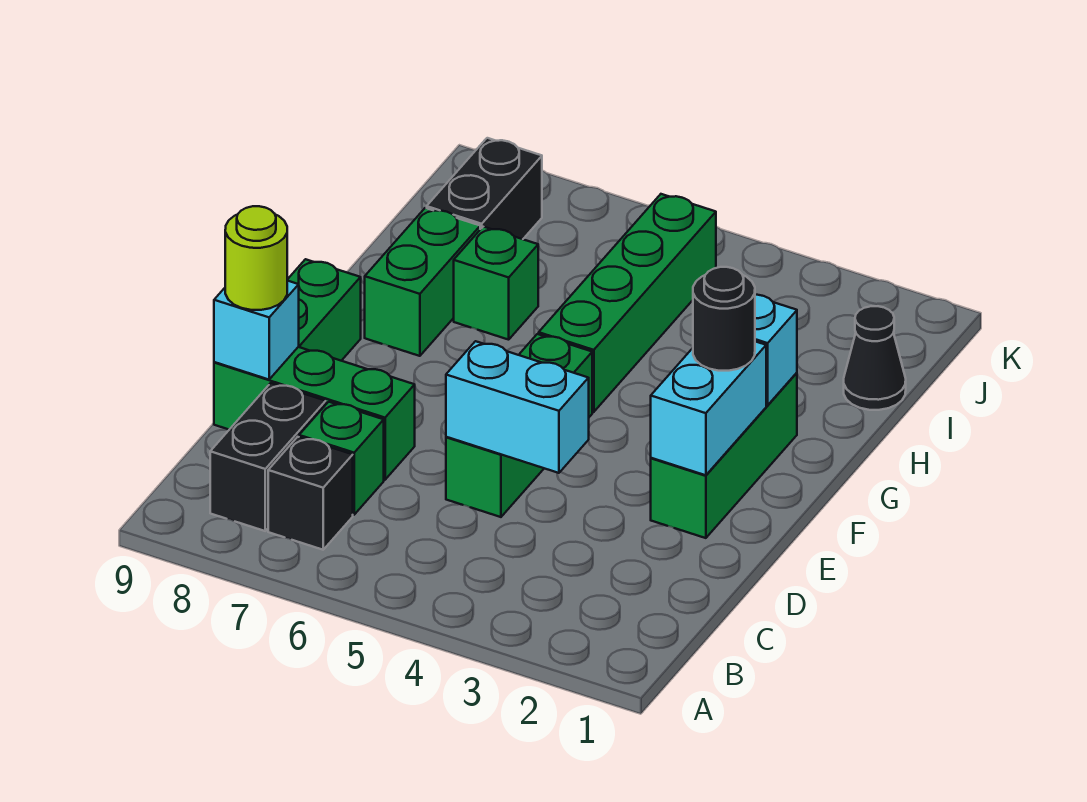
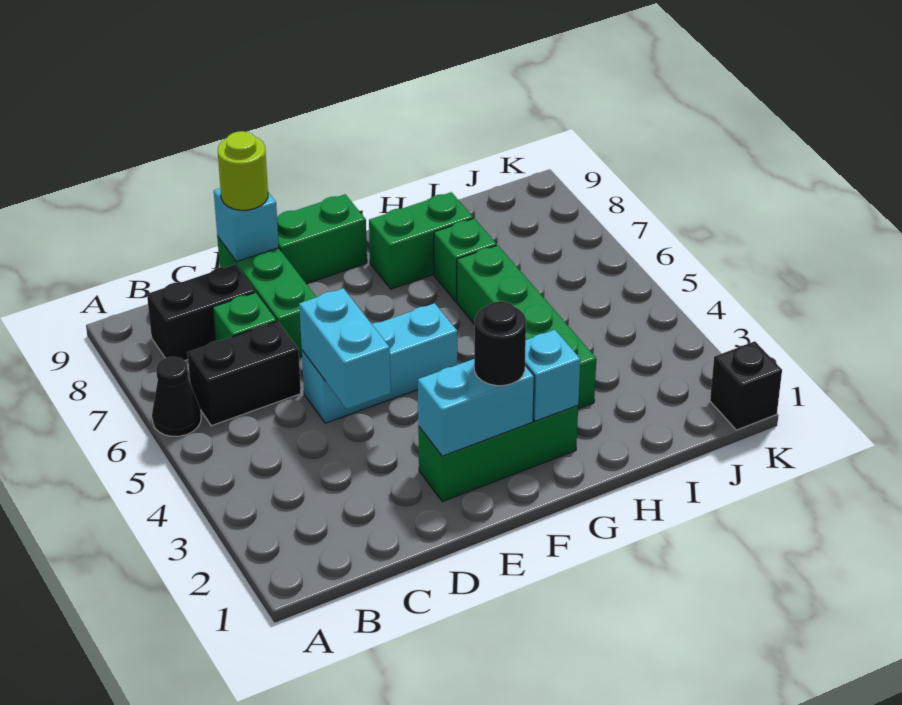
black 1x1 brick [268,437,353,550] -> black 1x1 brick moved to [710,341,782,430]
green 1x3 brick [446,334,592,517] -> cyan 1x3 brick [302,303,457,423]
green 1x4 brick [539,194,716,412] -> green 1x4 brick turned to [457,245,596,409]
black 1x1 cone [844,306,906,410] -> black 1x1 cone moved to [152,357,201,436]
black 1x2 brick [427,138,542,239] -> black 1x2 brick moved to [187,321,301,426]

